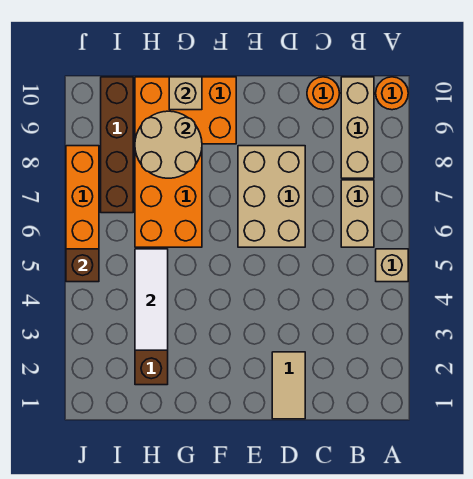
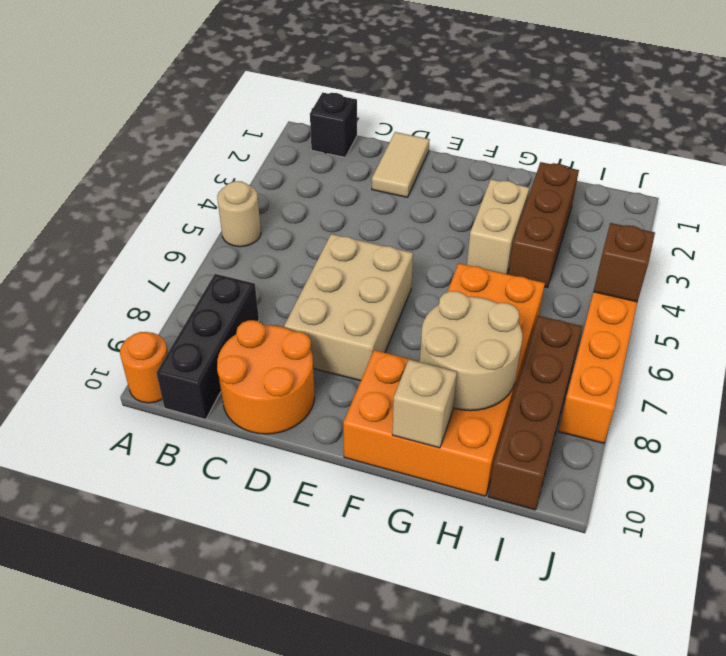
tan 1x1 brick [376,249,408,282] -> tan 1x1 round brick [217,181,261,247]
none -> black 1x1 brick [310,93,357,157]
tan 1x2 brick [341,180,374,247] -> tan 1x2 brick moved to [467,179,529,274]
tan 1x3 brick [341,77,374,178] -> black 1x3 brick [156,274,259,420]
orange 1x1 round brick [307,77,340,110] -> orange 2x2 round brick [217,320,315,434]
white 1x3 tile [135,249,168,350] -> none

